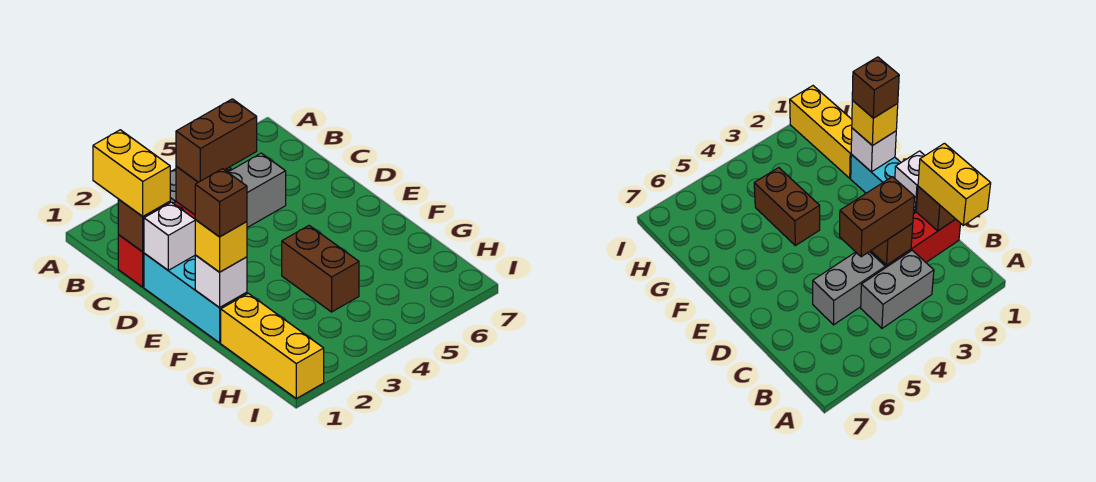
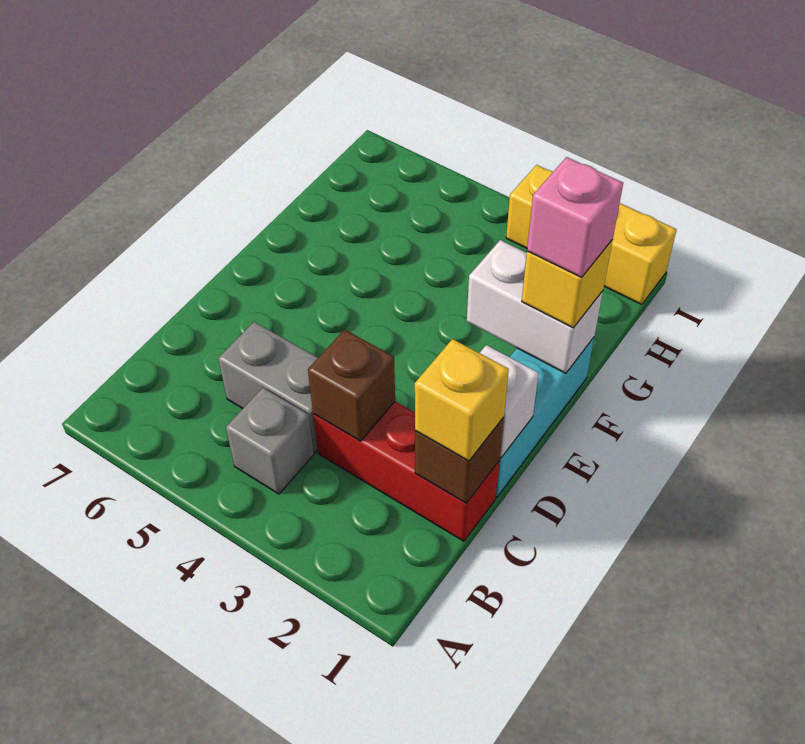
yellow 1x2 brick [93,130,170,216] -> yellow 1x1 brick [415,339,509,461]
grey 1x2 brick [861,250,934,328] -> grey 1x1 brick [226,388,314,494]
brown 1x2 brick [176,99,257,182] -> none
white 1x1 brick [195,255,247,308] -> white 1x2 brick [467,240,603,373]
brown 1x1 brick [195,169,247,237] -> pink 1x1 brick [527,157,623,277]
brown 1x2 brick [282,226,359,312] -> none
yellow 1x3 brick [221,293,324,398] -> yellow 1x3 brick turned to [506,165,677,305]

